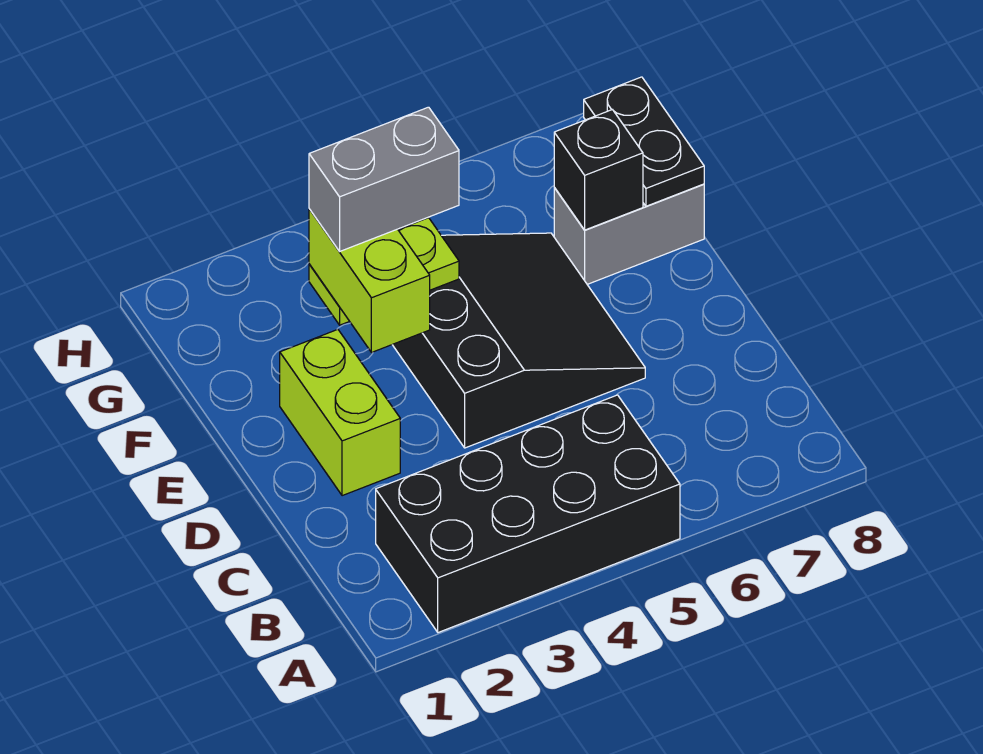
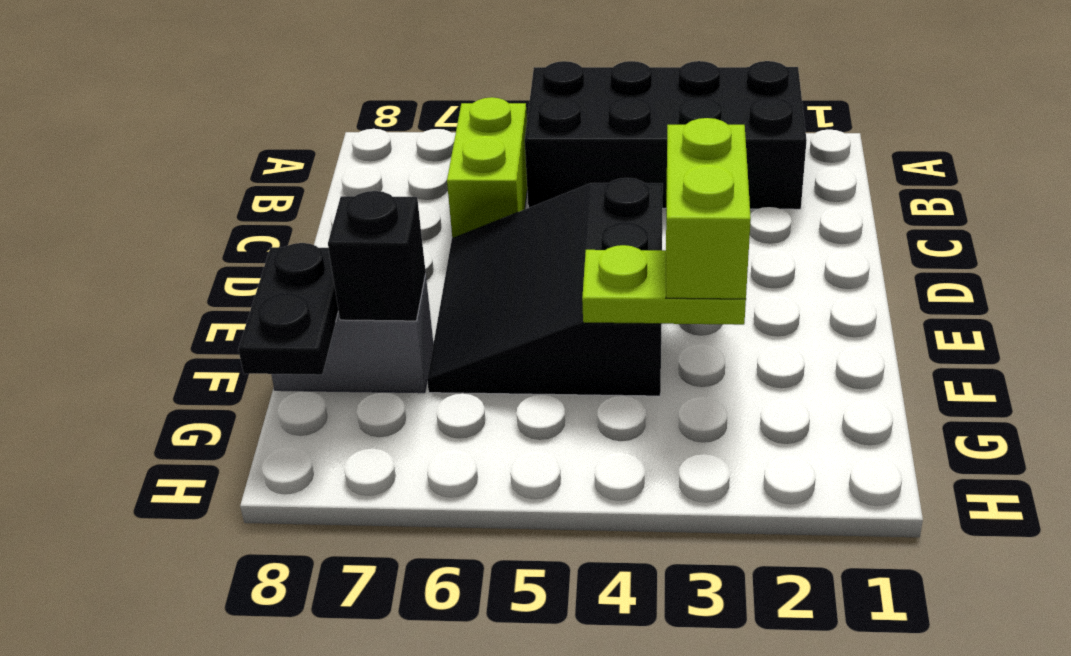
lime 1x2 brick [280,330,400,496] -> lime 1x2 brick moved to [447,97,527,238]
grey 1x2 brick [309,107,459,252] -> none

